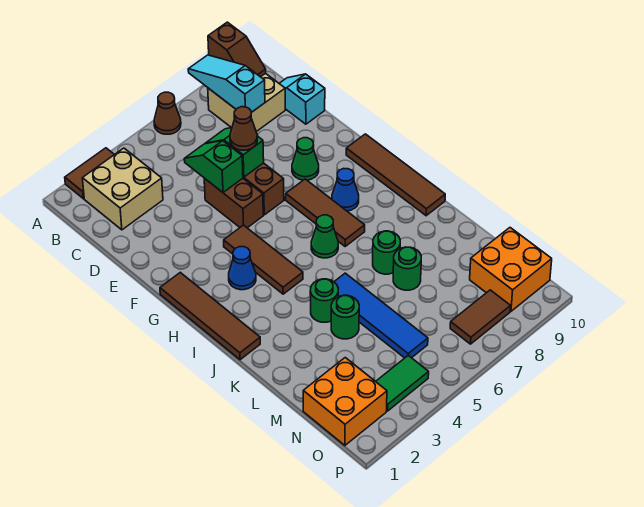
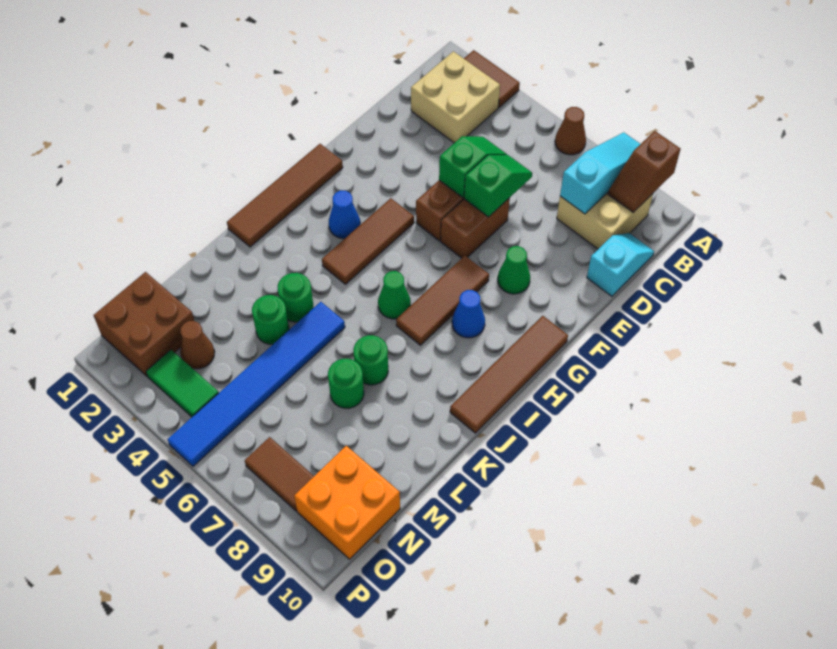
brown 1x1 cone [230,107,257,150] -> brown 1x1 cone moved to [180,321,215,369]
blue 1x4 tile [334,273,428,358] -> blue 1x6 tile [168,302,345,466]
orange 2x2 brick [303,358,387,445] -> brown 2x2 brick [94,272,194,376]

